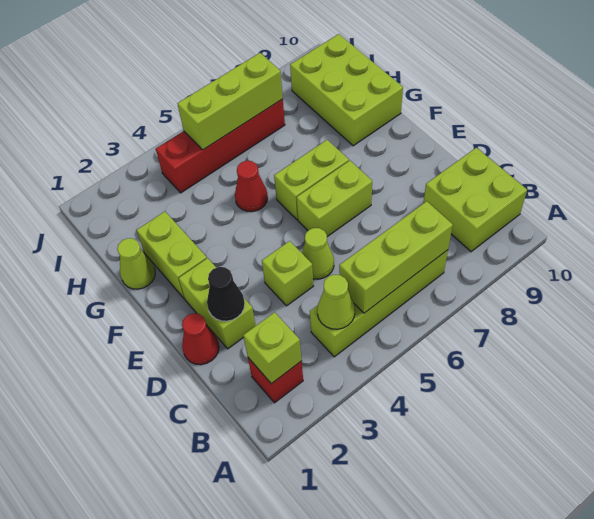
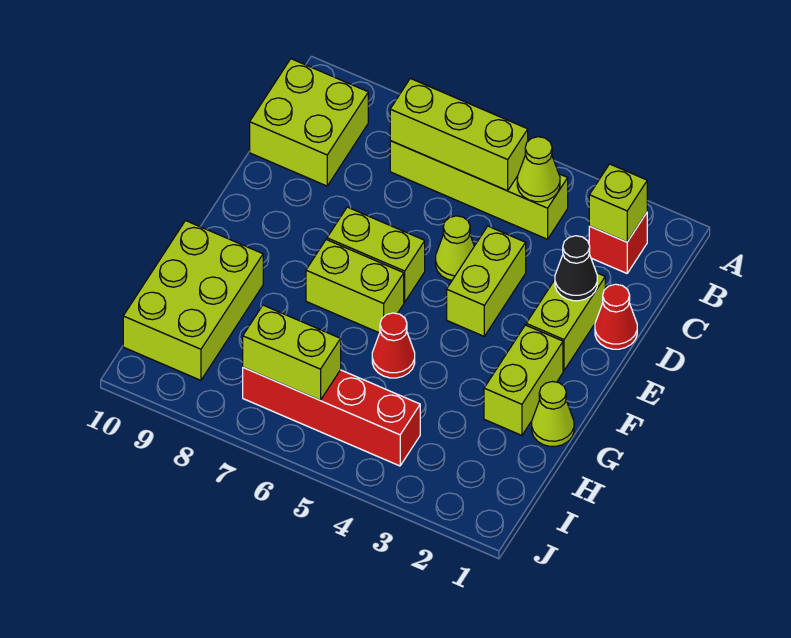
lime 1x1 brick [262,241,313,306] -> lime 1x2 brick [447,226,526,336]
lime 1x3 brick [177,53,283,150] -> lime 1x2 brick [243,305,341,400]

